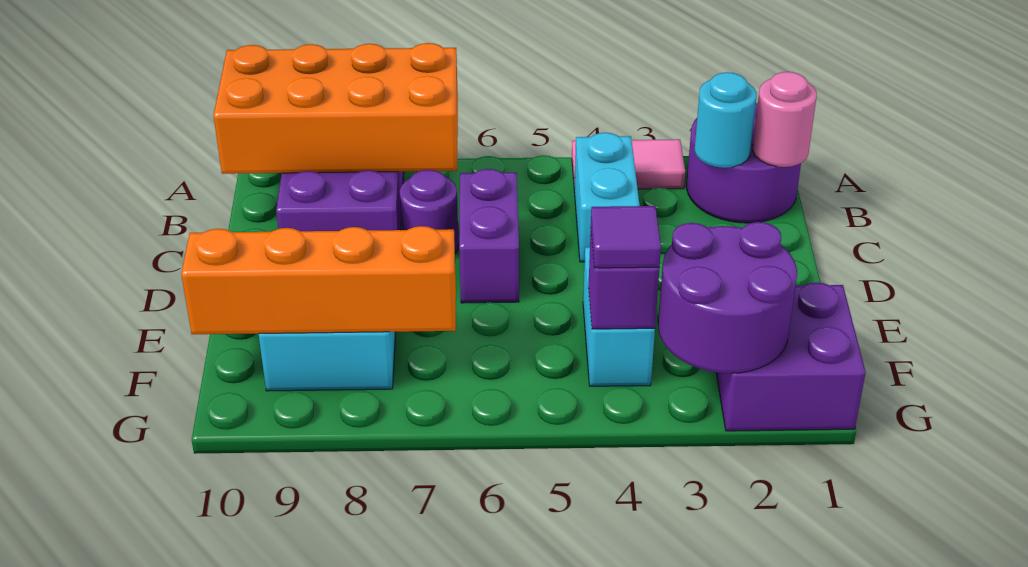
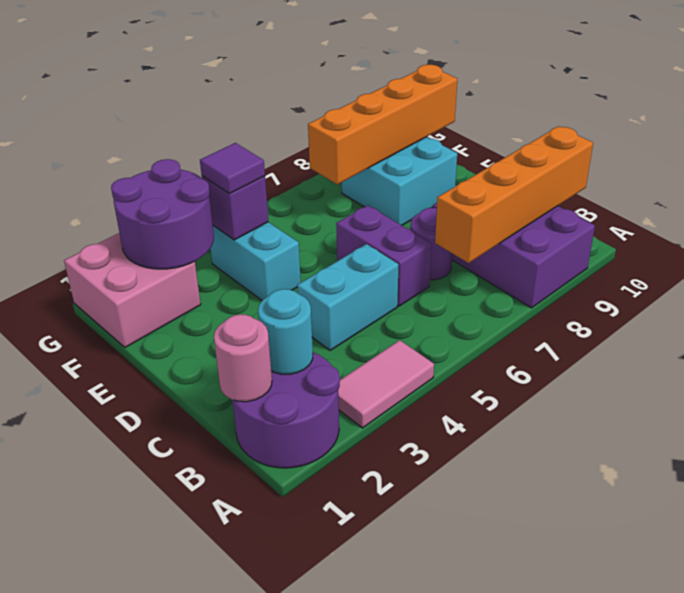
orange 2x4 brick [213,43,458,174] -> orange 1x4 brick [435,126,593,263]
cyan 1x2 brick [574,133,640,262] -> cyan 1x2 brick turned to [297,244,399,350]
purple 2x2 brick [716,282,866,431] -> pink 2x2 brick [64,233,201,347]

